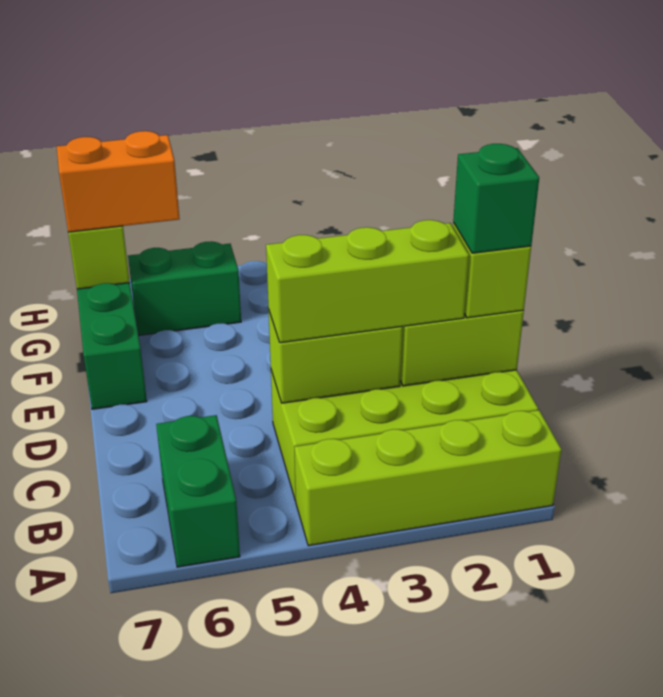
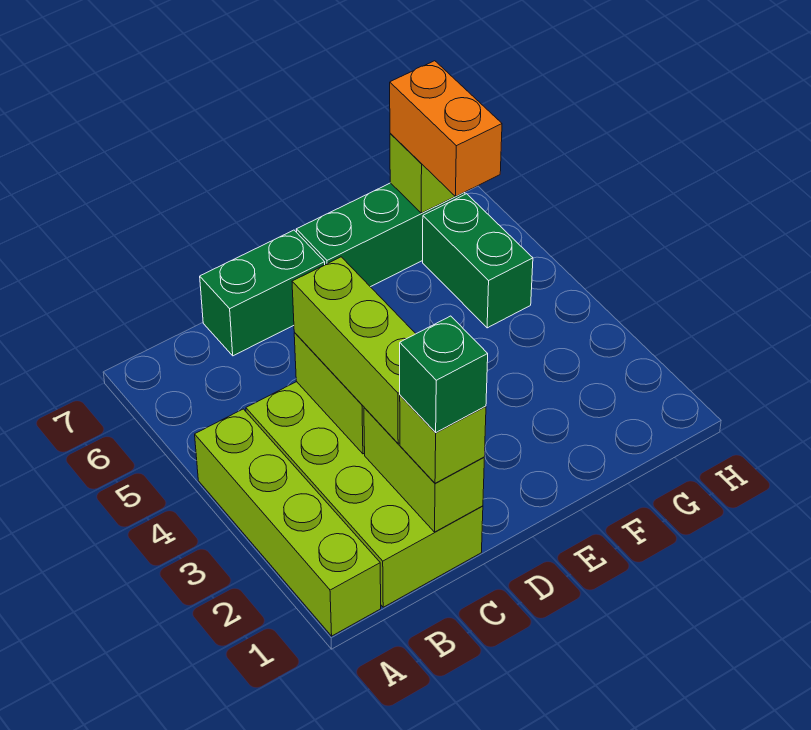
green 1x2 brick [156,415,240,567] -> green 1x2 brick moved to [200,230,325,356]

